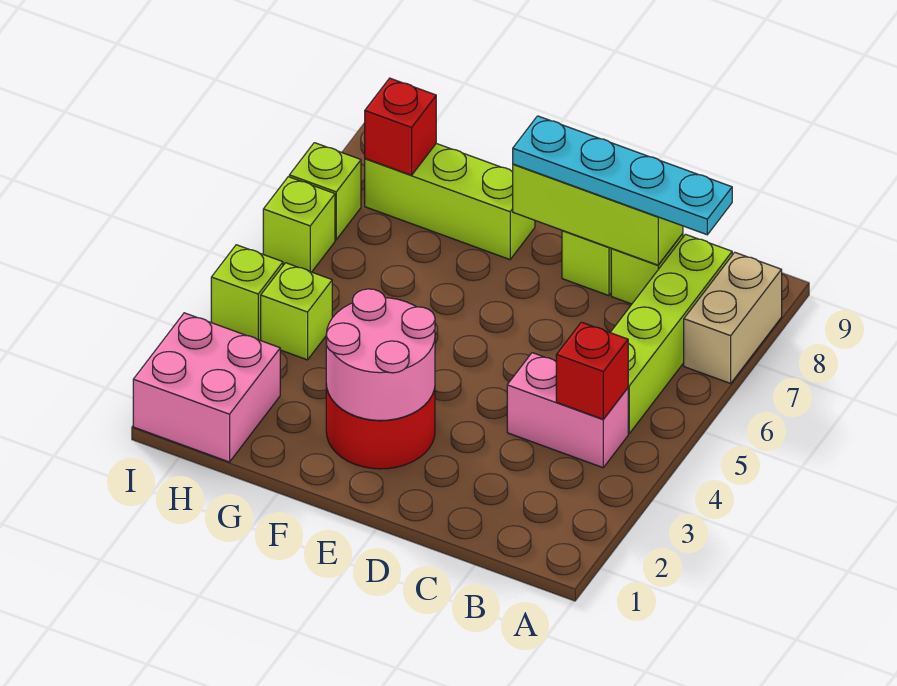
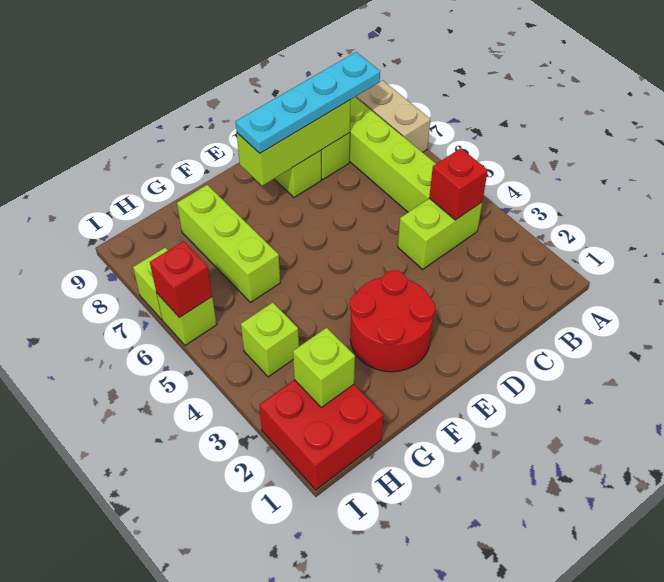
pink 1x2 brick [507,353,628,468] -> lime 1x2 brick [398,198,482,269]
pink 2x2 round brick [326,289,435,420] -> none
lime 1x3 brick [365,144,535,259] -> lime 1x3 brick turned to [177,185,280,302]
pink 2x2 brick [133,313,280,462] -> red 2x2 brick [259,380,384,490]
red 1x1 brick [365,78,436,175] -> red 1x1 brick moved to [150,241,212,318]
lime 1x1 brick [211,245,283,340] -> lime 1x1 brick moved to [293,328,355,408]

